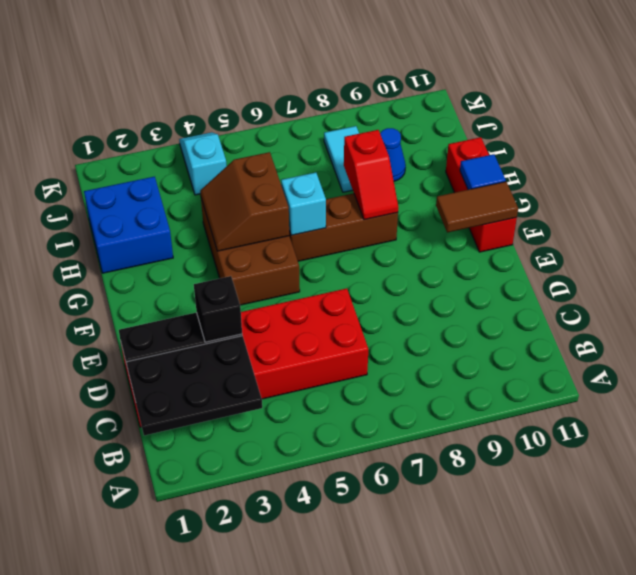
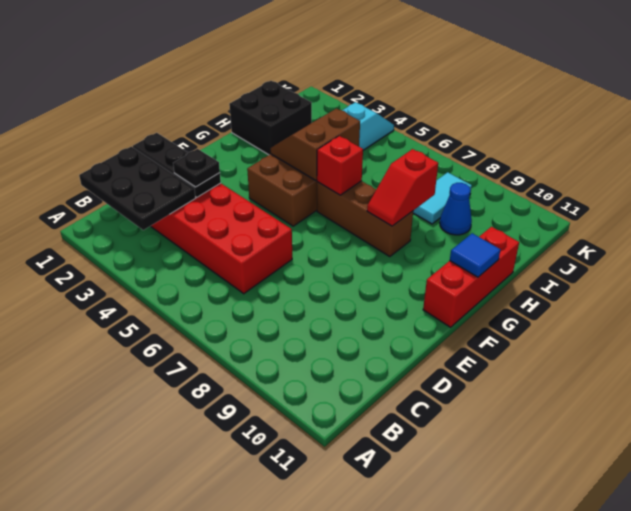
black 1x1 brick [194,276,242,342] -> black 1x1 plate [173,149,220,187]
brown 1x2 tile [436,182,518,233] -> none
cyan 1x1 brick [281,173,326,235] -> red 1x1 brick [317,136,363,195]
blue 2x2 brick [84,177,173,273] -> black 2x2 brick [229,81,312,155]

